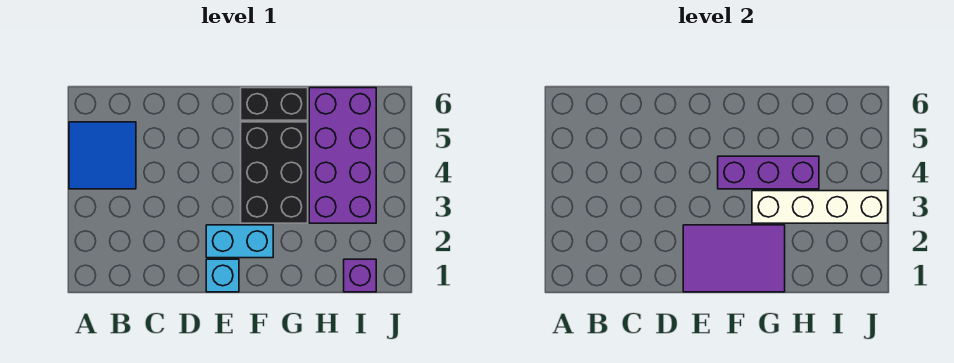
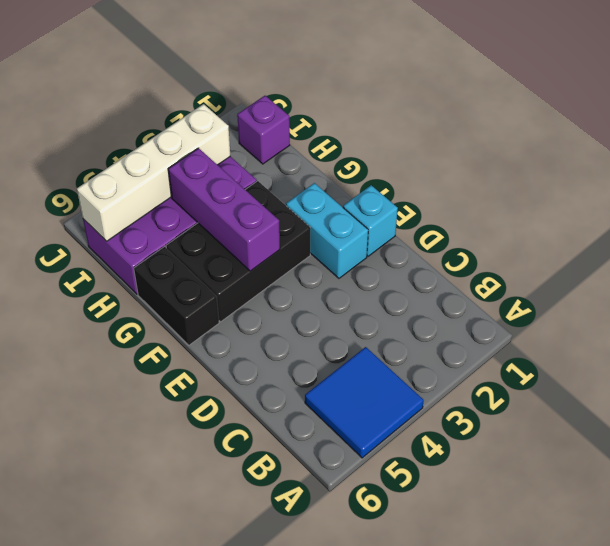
purple 2x3 tile [683,225,785,292] -> none
white 1x4 brick [752,191,888,223] -> white 1x4 brick turned to [77,104,230,241]

